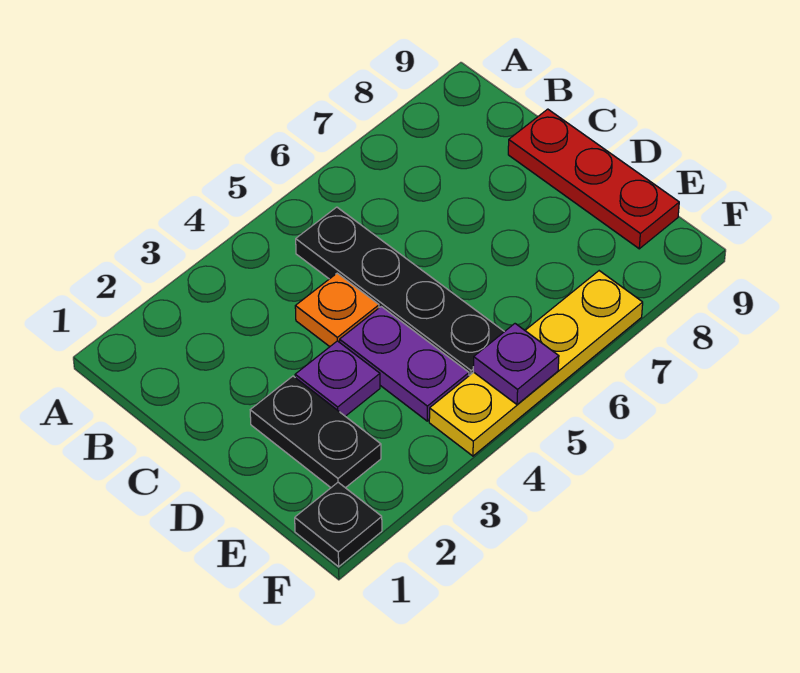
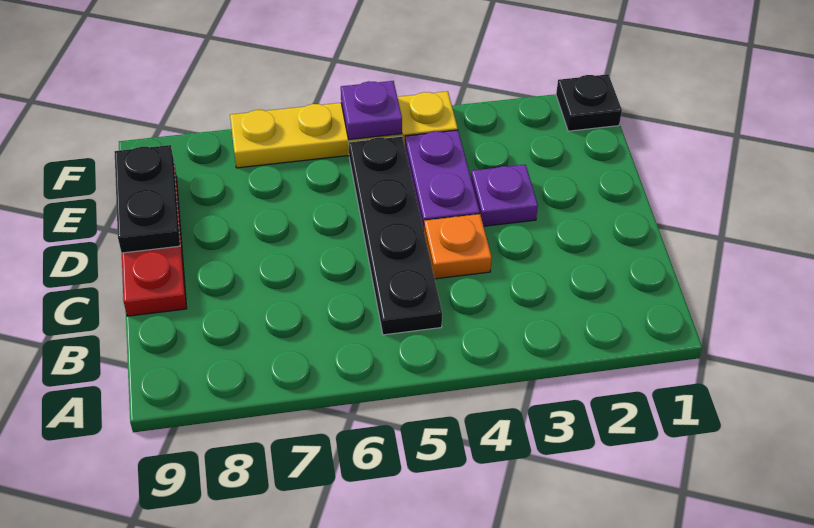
black 1x2 plate [250,376,381,488] -> black 1x2 plate moved to [115,145,180,253]

